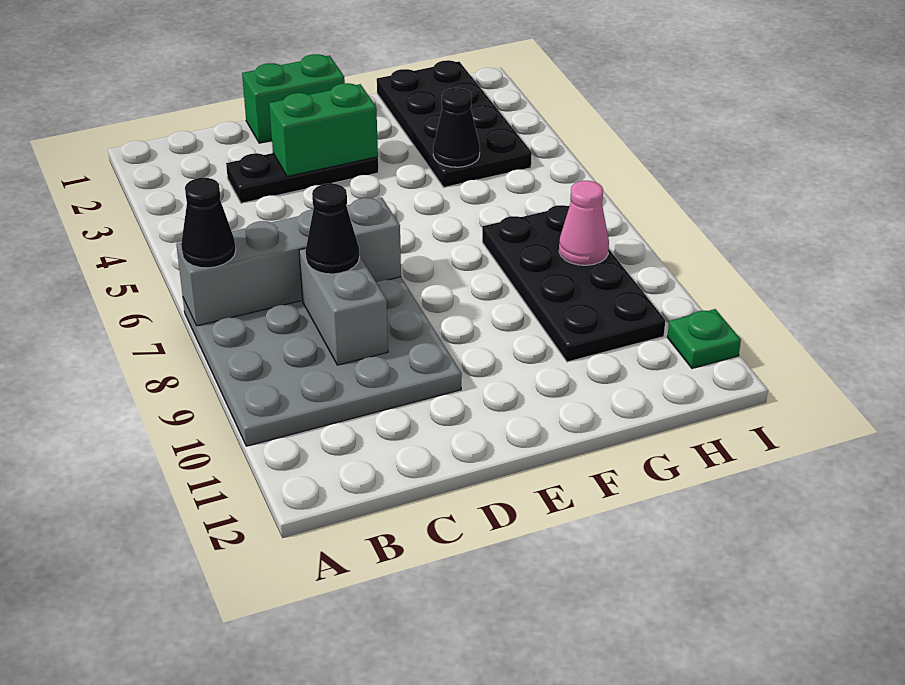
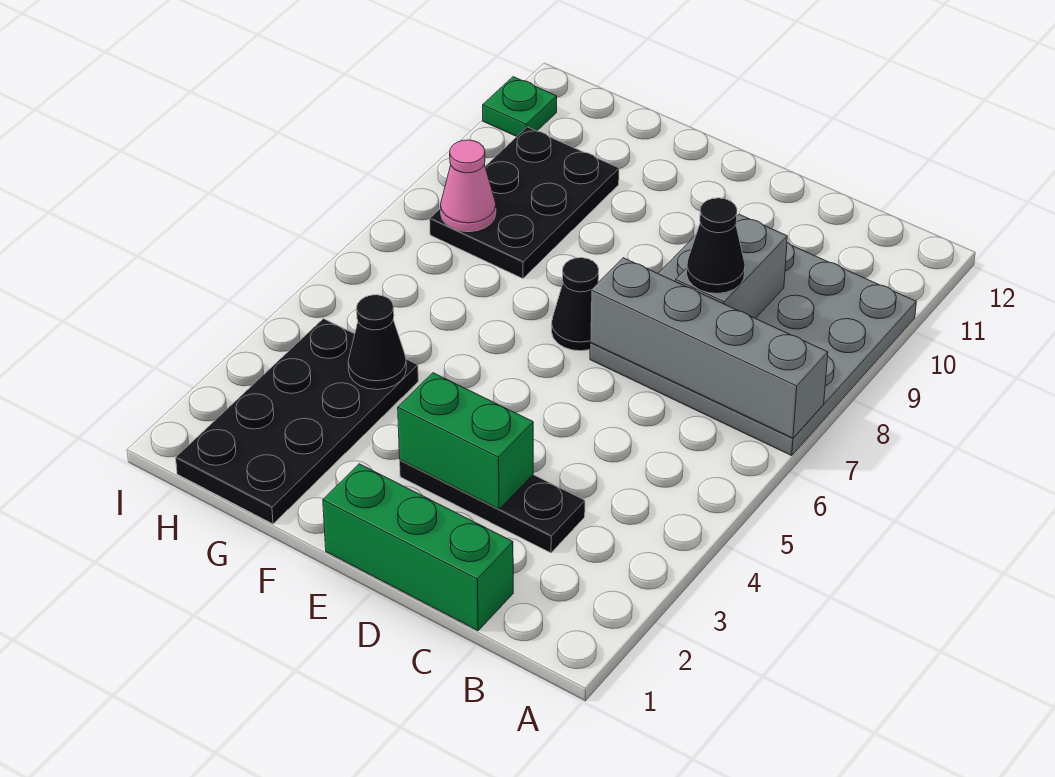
black 1x1 cone [181,178,236,268] -> black 1x1 cone moved to [552,258,599,351]
green 1x2 brick [242,54,345,143] -> green 1x3 brick [323,464,513,631]
black 2x4 plate [482,205,665,362] -> black 2x3 plate [430,127,619,279]

